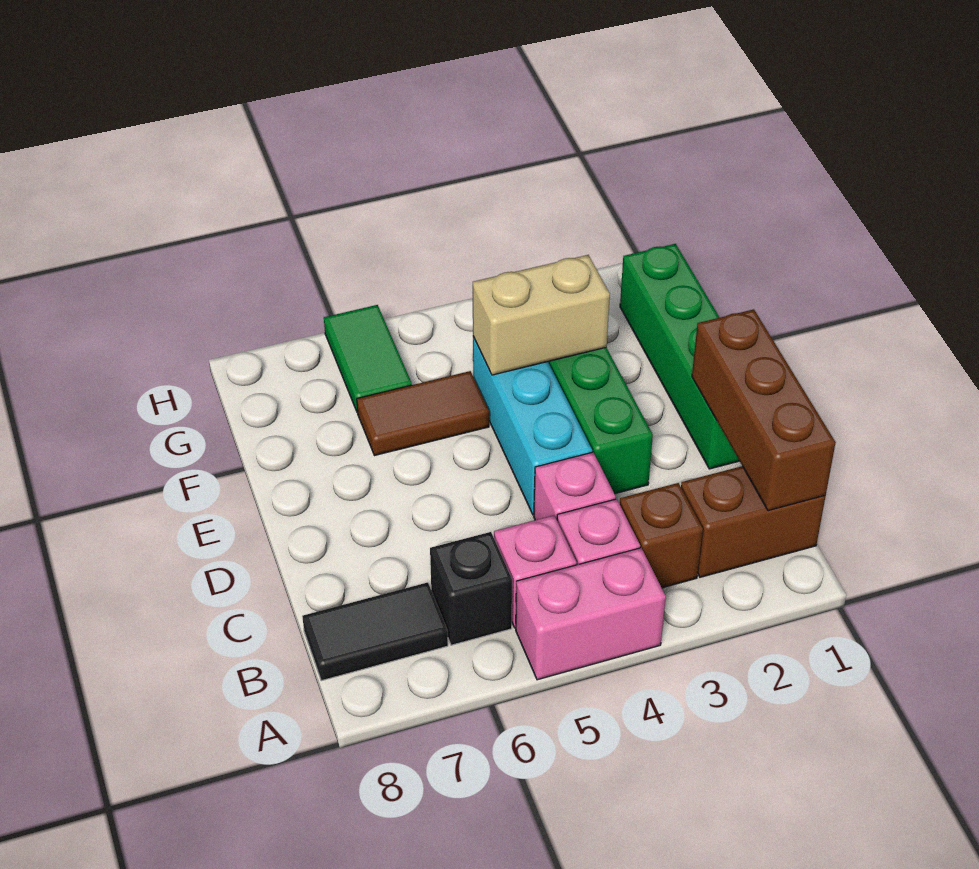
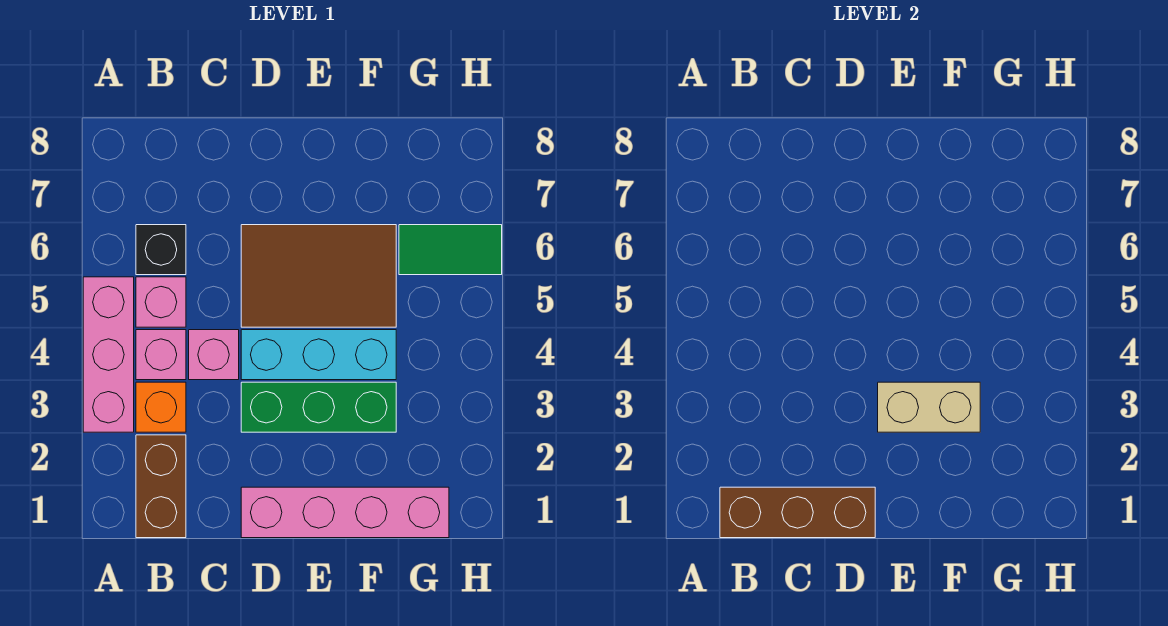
pink 1x2 brick [516,548,666,680] -> pink 1x3 brick [83,277,134,432]
brown 1x1 brick [620,483,703,588] -> orange 1x1 brick [136,382,186,432]
black 1x2 tile [302,582,448,681] -> none
green 1x4 brick [620,244,739,469] -> pink 1x4 brick [241,487,449,538]
tan 1x2 brick [473,255,610,375] -> tan 1x2 brick turned to [878,382,980,432]
brown 1x2 tile [357,371,489,456] -> brown 2x3 tile [241,225,396,327]

